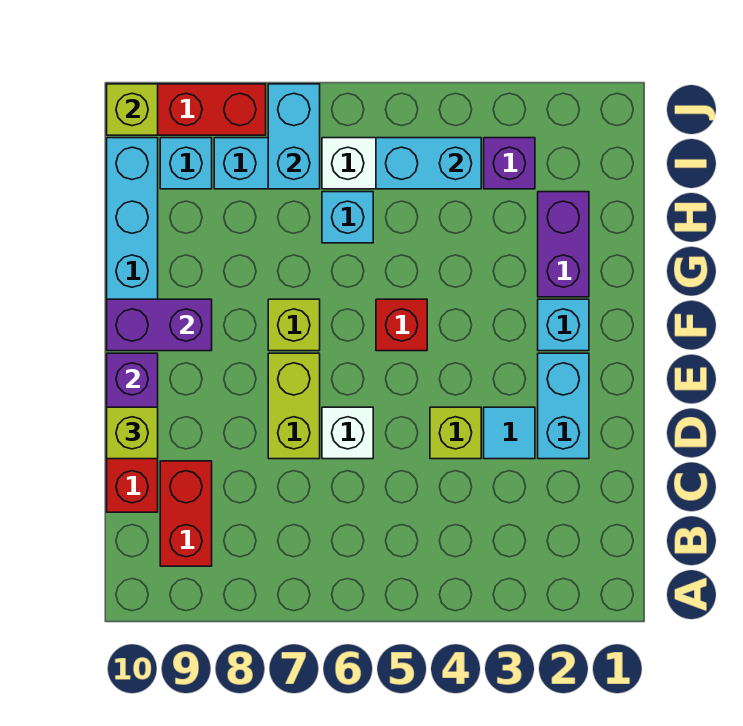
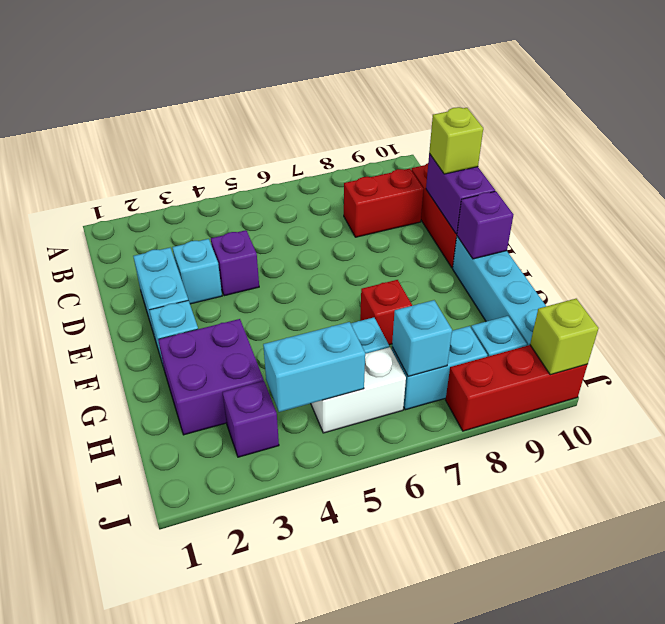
red 1x2 brick [160,461,212,566] -> red 1x2 brick turned to [344,169,424,237]
cyan 1x1 tile [484,407,535,459] -> cyan 1x1 brick [172,239,222,304]
lime 1x1 brick [430,407,481,459] -> purple 1x1 brick [211,230,259,296]
white 1x1 brick [322,407,373,459] -> none
lime 1x2 brick [268,353,320,459] -> none
red 1x1 brick [376,299,427,351] -> red 1x1 brick moved to [360,280,413,345]
lime 1x1 brick [268,299,320,351] -> none
purple 1x2 brick [107,299,212,351] -> purple 1x1 brick [457,191,513,259]
purple 1x2 brick [538,192,589,297] -> purple 2x2 brick [158,319,264,435]
cyan 1x2 brick [268,84,320,189] -> cyan 1x1 brick [392,300,452,377]

